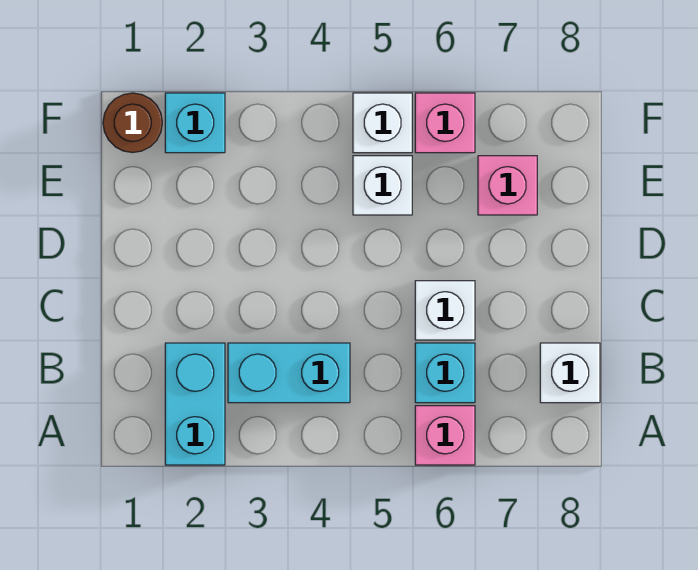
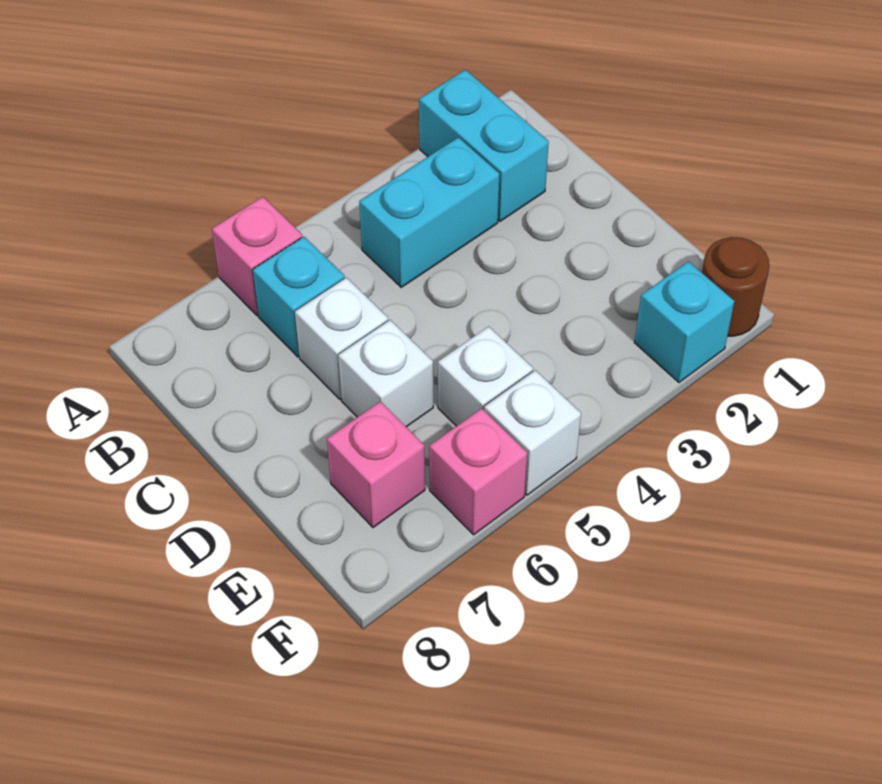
white 1x1 brick [540,343,600,403] -> white 1x1 brick moved to [338,320,433,427]

